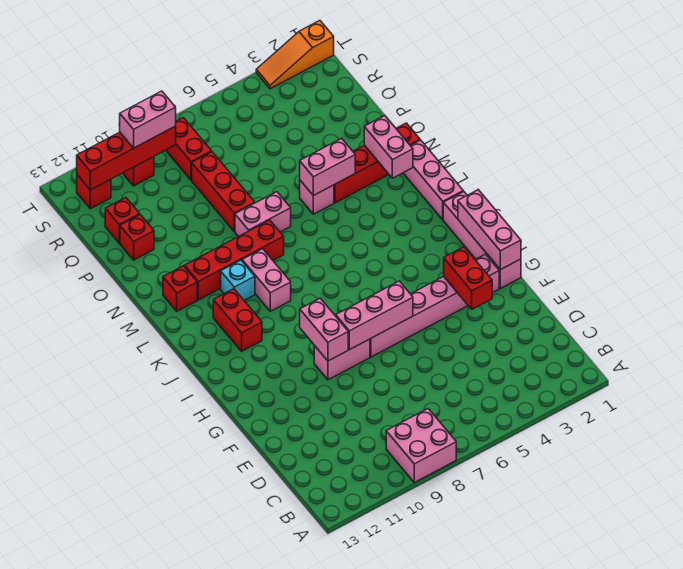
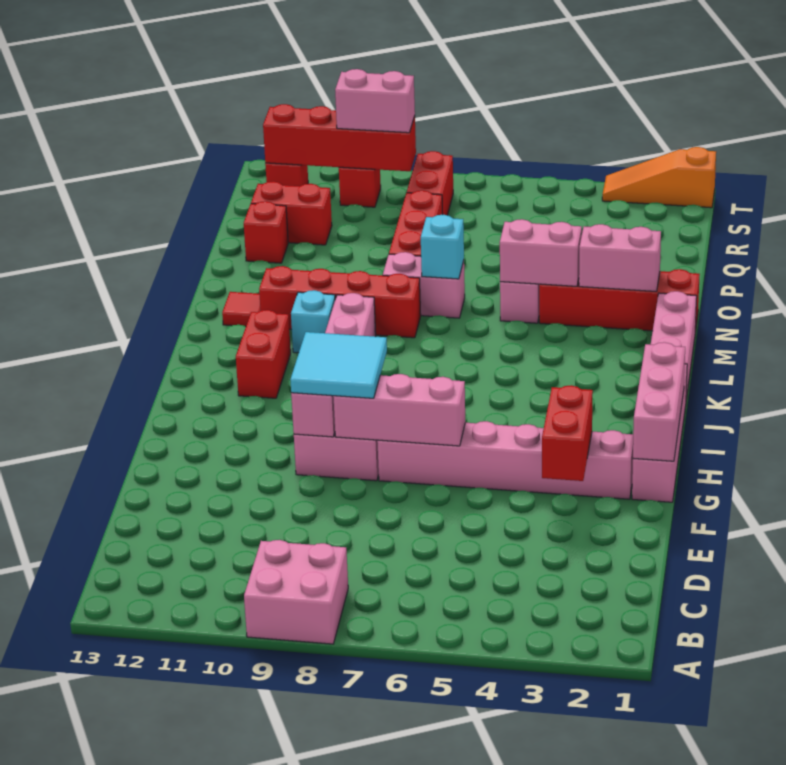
none -> cyan 2x2 tile [290,332,387,398]
pink 1x2 brick [364,116,413,178] -> pink 1x2 brick turned to [579,224,661,291]
red 1x1 brick [163,266,197,311] -> red 1x1 tile [222,292,261,326]
none -> cyan 1x1 brick [421,215,464,279]
red 1x1 brick [105,198,140,243] -> red 1x2 brick [251,181,332,245]

